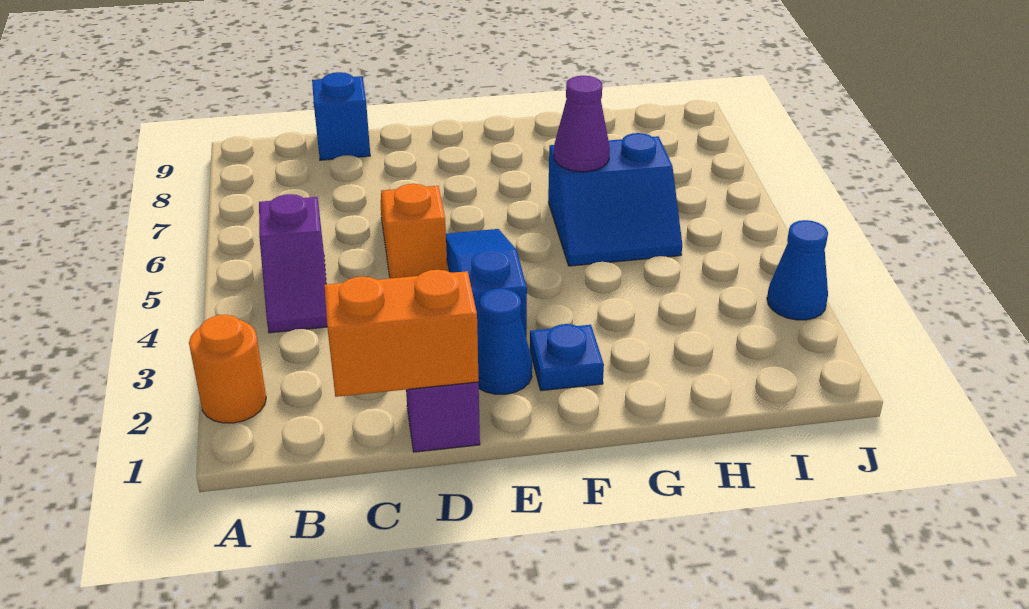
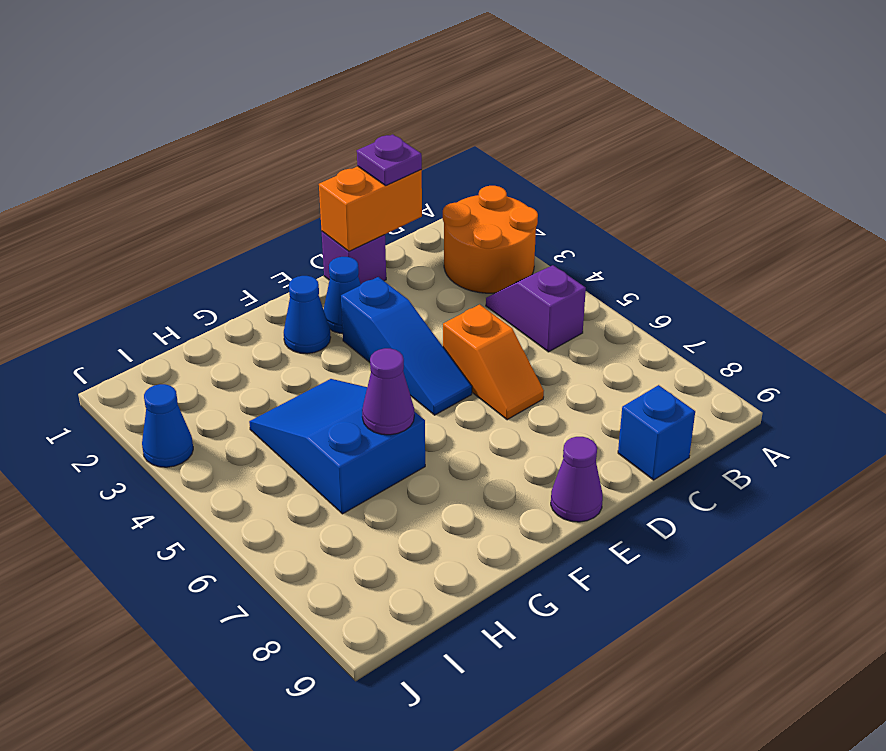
orange 1x1 round brick [189,315,266,423] -> orange 2x2 round brick [443,186,538,293]
none -> purple 1x1 plate [357,134,422,186]
none -> purple 1x1 cone [551,437,603,522]
blue 1x1 plate [530,324,604,391] -> blue 1x1 cone [284,276,331,354]
blue 2x2 slope [548,133,682,266] -> blue 2x3 slope [249,379,425,514]

